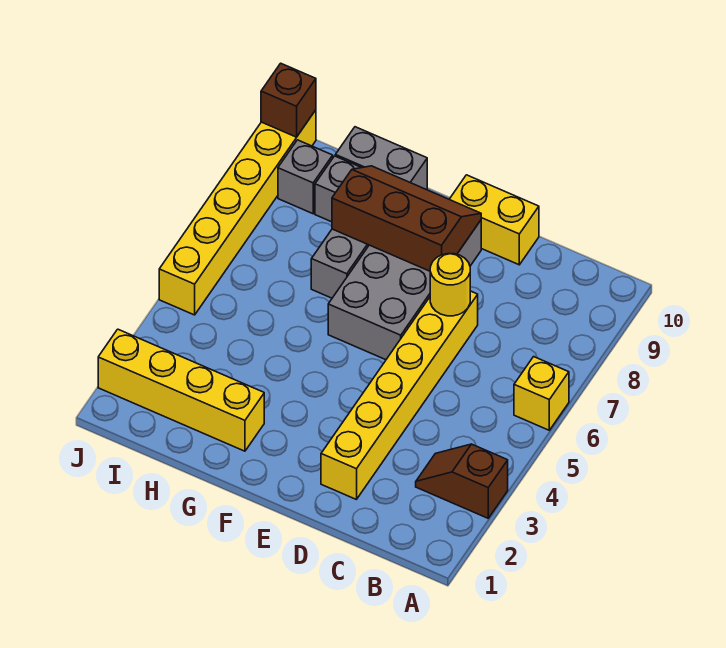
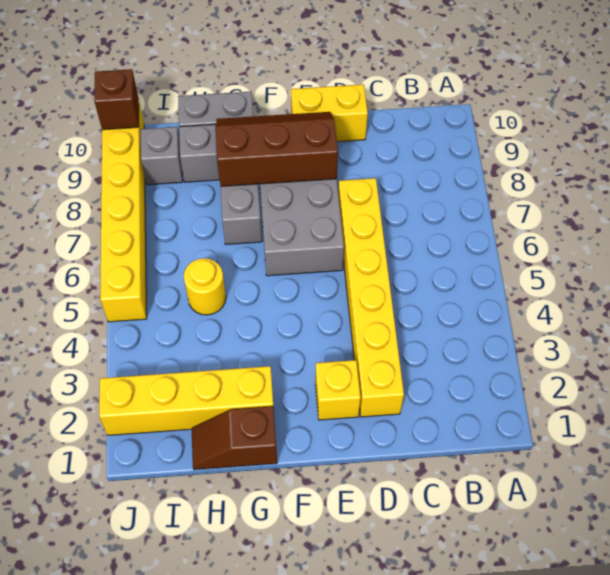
brown 1x2 slope [416,444,508,518] -> brown 1x2 slope moved to [192,406,277,470]
yellow 1x1 brick [514,357,569,430] -> yellow 1x1 brick moved to [315,360,361,420]
yellow 1x1 round brick [430,254,470,316] -> yellow 1x1 round brick moved to [184,258,226,315]

